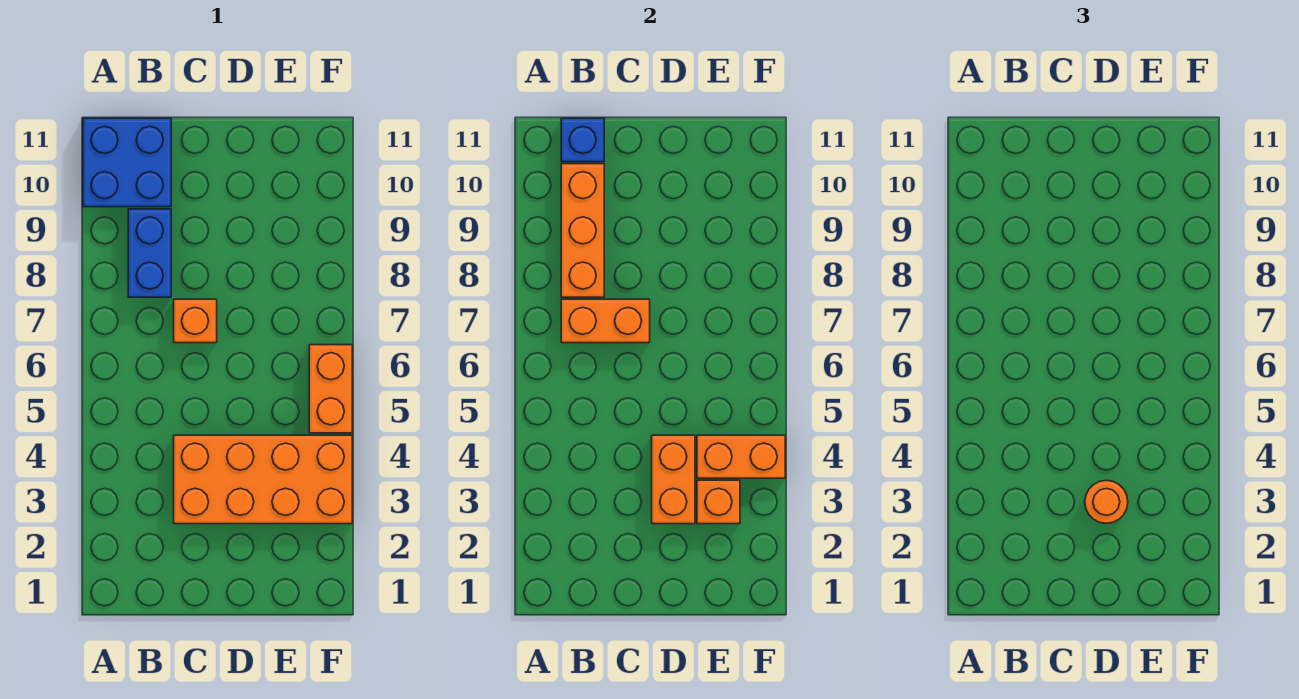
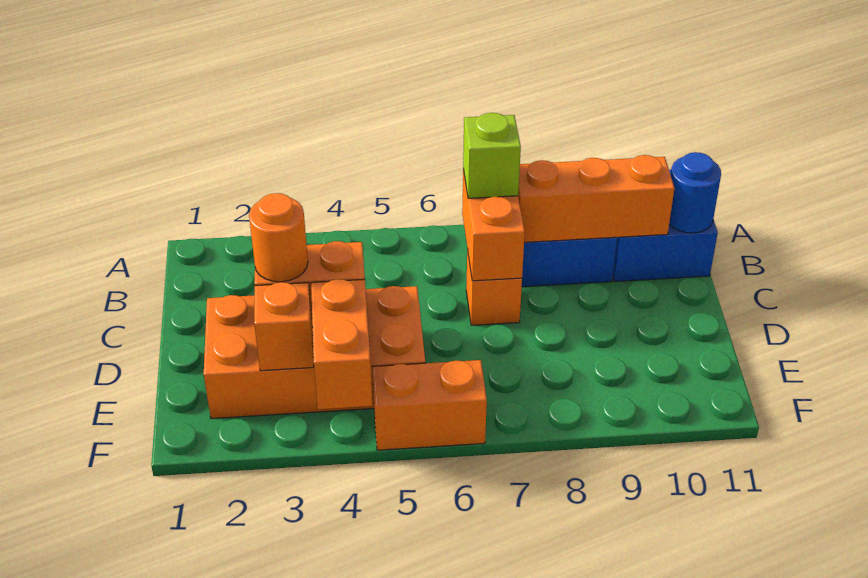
none -> lime 1x1 brick [463,113,521,198]
blue 1x1 brick [561,118,604,162] -> blue 1x1 round brick [669,152,721,233]
orange 2x4 brick [174,435,352,524] -> orange 2x4 brick turned to [204,286,425,419]

